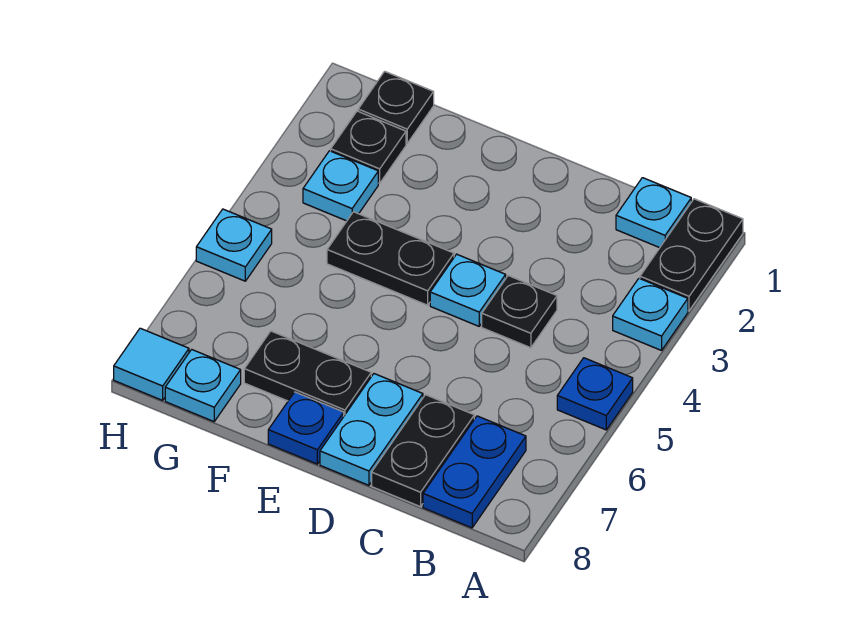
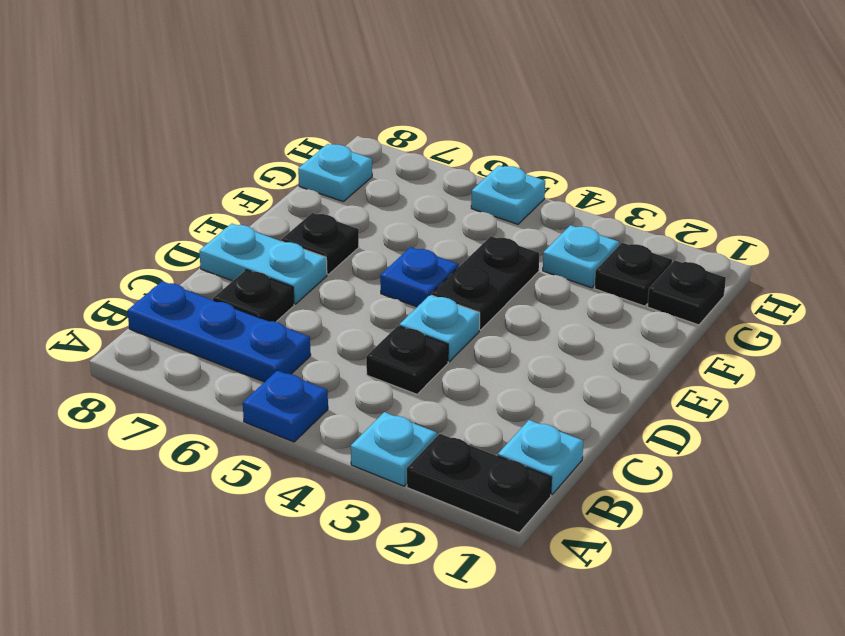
blue 1x2 plate [423,416,526,528] -> blue 1x3 plate [127,281,311,382]
black 1x2 plate [372,395,474,507] -> black 1x1 plate [213,270,294,322]
black 1x2 plate [244,331,371,416] -> black 1x1 plate [281,213,359,275]
blue 1x1 plate [268,392,344,464] -> blue 1x1 plate moved to [380,247,459,307]
cyan 1x1 tile [114,328,189,400] -> none

